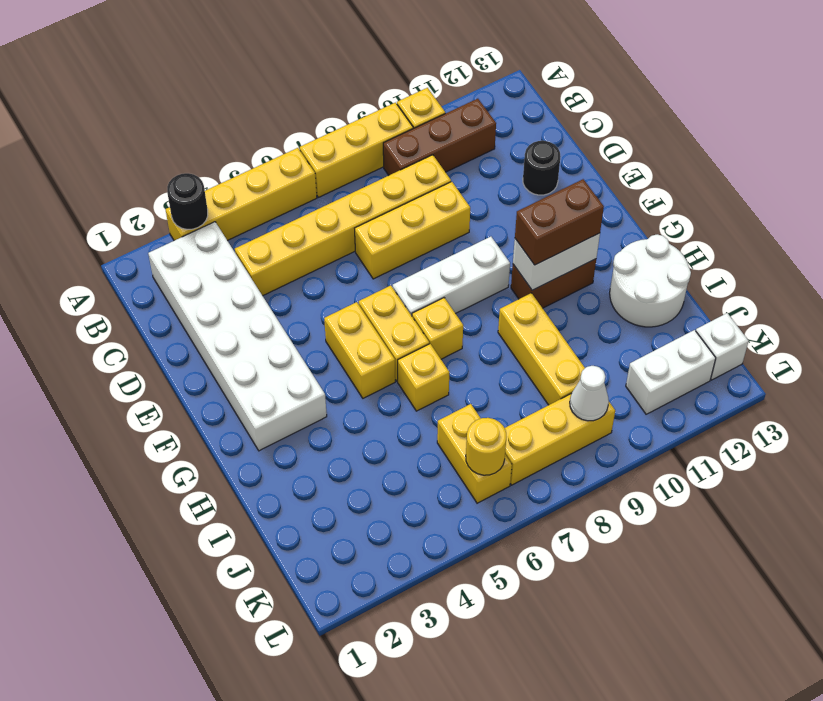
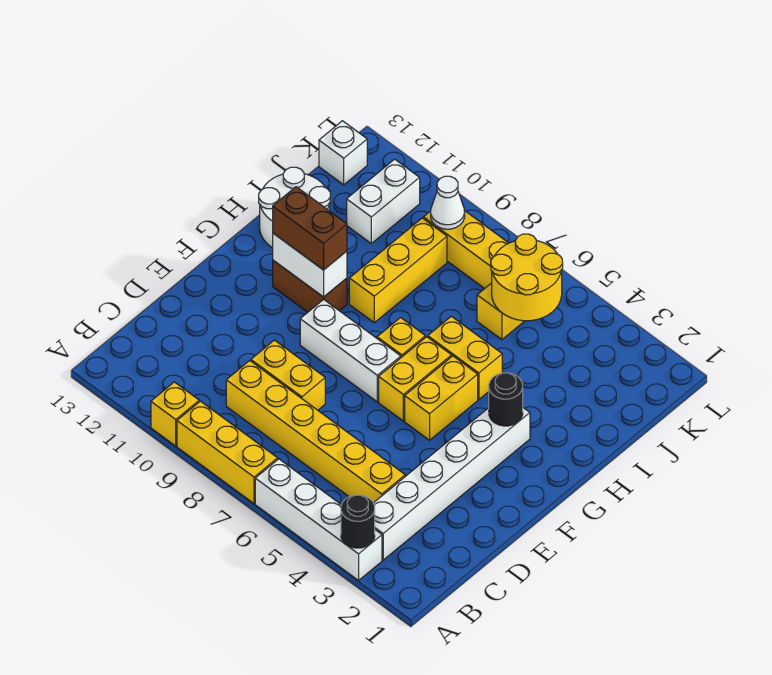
yellow 1x4 brick [166,148,317,241] -> white 1x4 brick [255,459,382,580]
white 2x6 brick [148,222,327,451] -> white 1x6 brick [374,408,530,560]
brown 1x3 brick [383,99,496,175] -> none
yellow 1x3 brick [355,182,470,279] -> yellow 1x2 brick [251,340,325,410]
black 1x1 round brick [523,141,561,195] -> black 1x1 round brick moved to [489,373,523,426]
yellow 1x1 brick [398,344,449,411] -> yellow 1x2 brick [428,316,502,400]
yellow 1x1 round brick [466,418,506,475] -> yellow 2x2 round brick [491,234,563,321]
white 1x2 brick [626,330,716,414] -> white 1x2 brick turned to [347,159,420,243]

